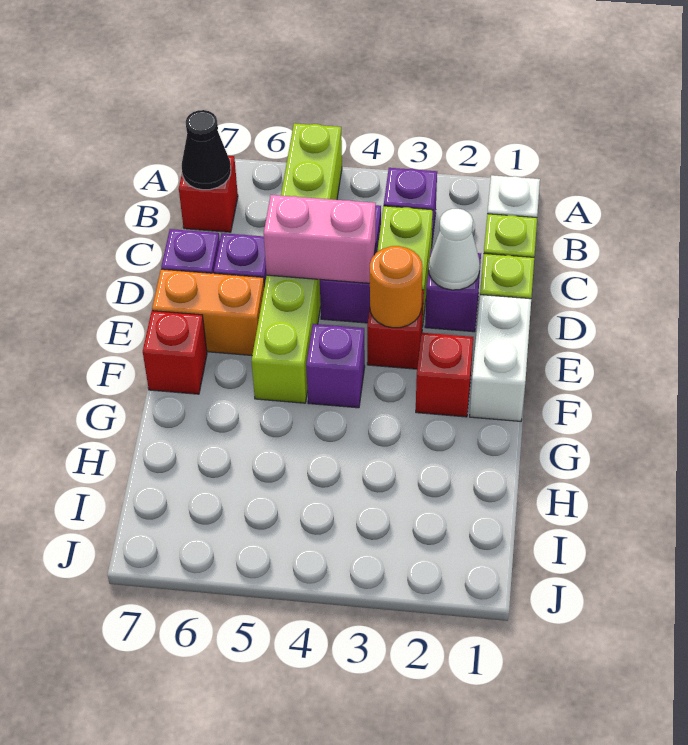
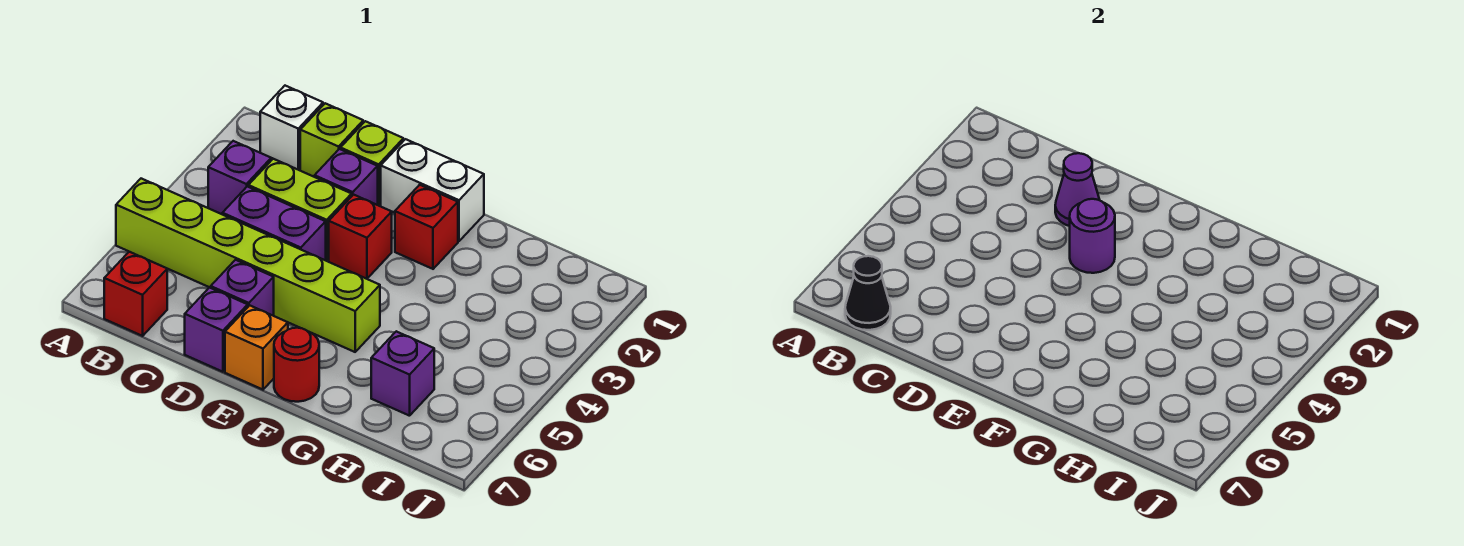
white 1x1 cone [429,209,480,290] -> purple 1x1 cone [1055,153,1100,226]
pink 1x2 brick [264,195,376,283] -> none
orange 1x1 round brick [369,246,423,328] -> purple 1x1 round brick [1070,199,1115,273]
orange 1x2 brick [152,269,264,355] -> orange 1x1 brick [225,305,288,390]
purple 1x1 brick [306,324,365,408] -> purple 1x1 brick moved to [371,331,434,416]
red 1x1 brick [143,311,207,394] -> red 1x1 round brick [274,328,319,402]

